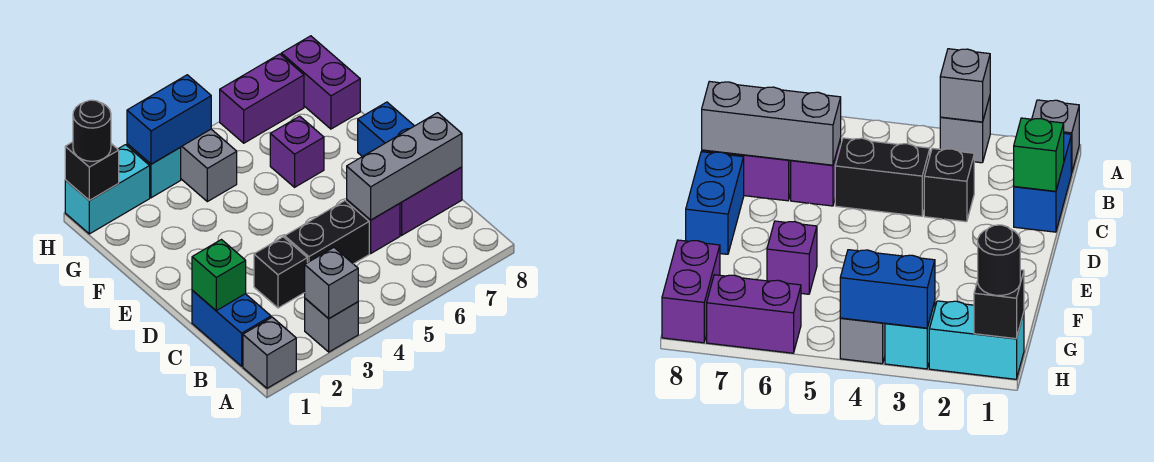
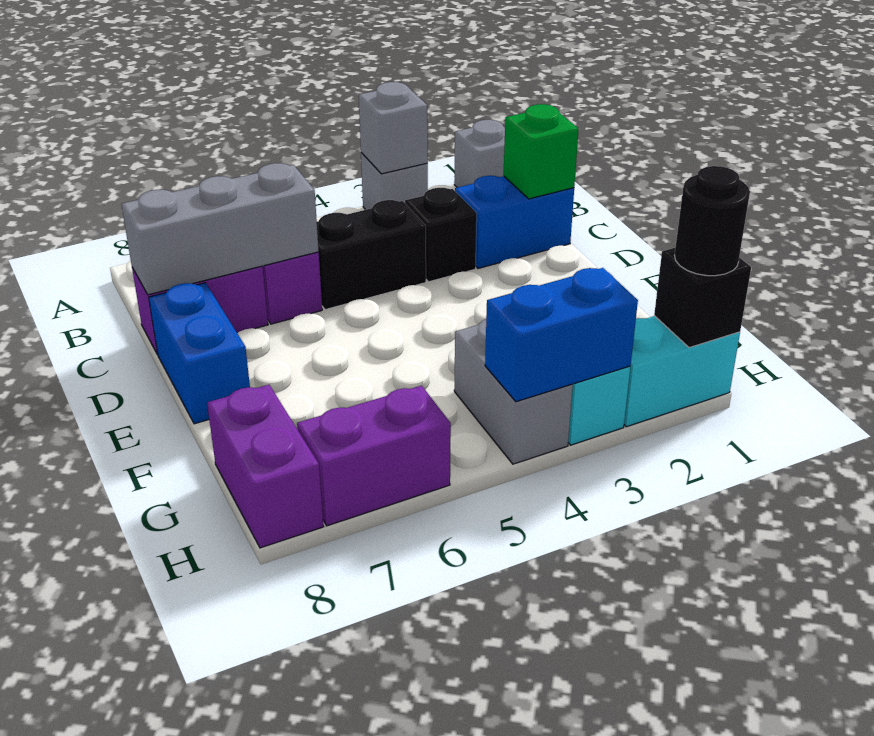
blue 1x2 brick [192,290,271,366] -> blue 1x2 brick turned to [455,176,574,268]
purple 1x1 brick [270,116,324,187] -> none

